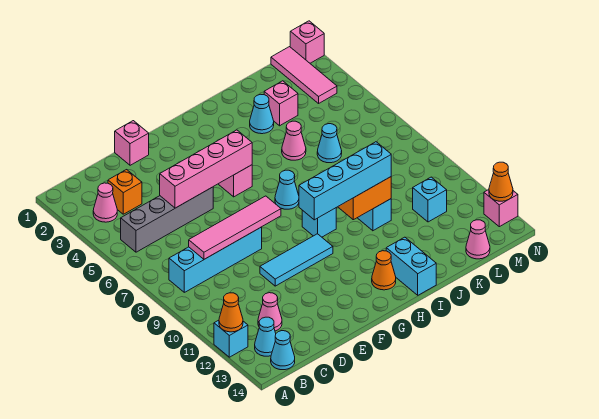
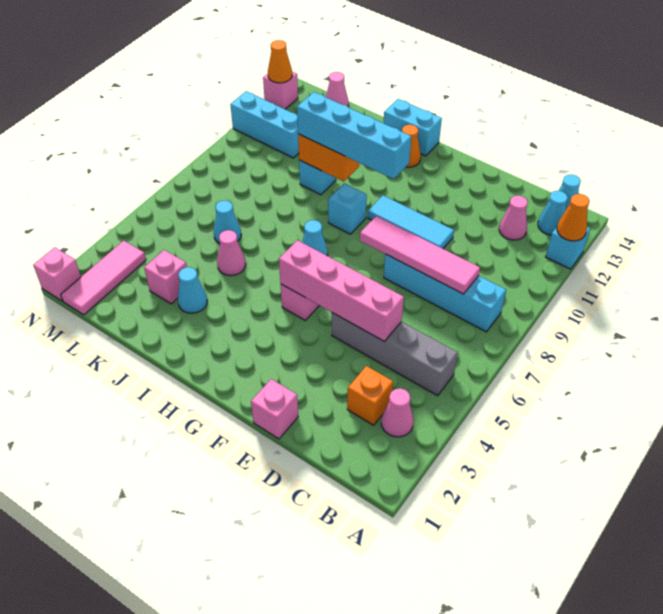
cyan 1x2 brick [386,237,436,295] -> cyan 1x2 brick turned to [384,99,442,156]
cyan 1x1 brick [413,177,447,222] -> cyan 1x3 brick [230,91,299,158]

